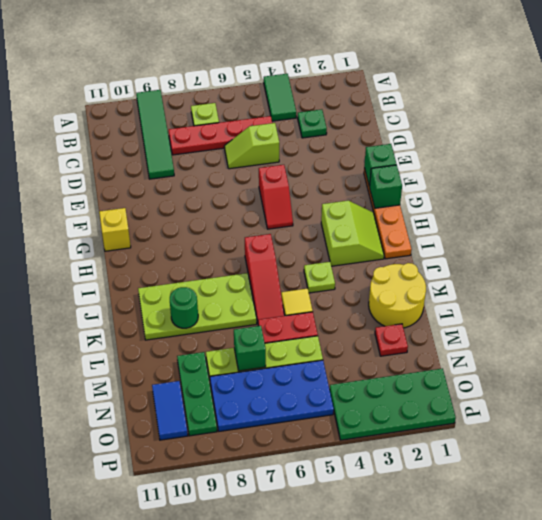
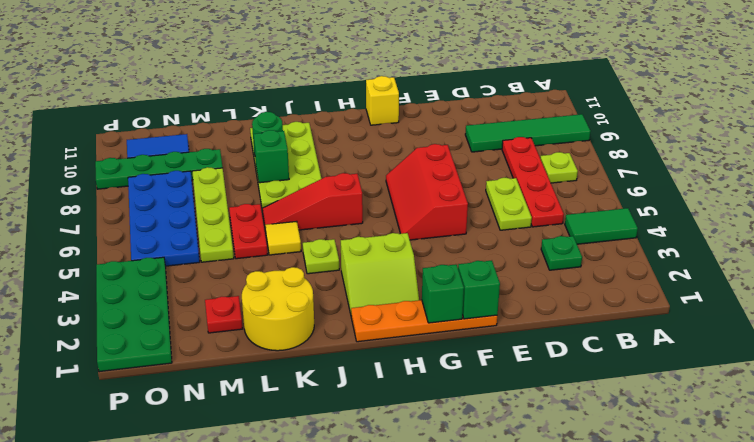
lime 1x2 slope [224,123,279,169] -> lime 1x2 plate [486,178,532,230]
red 1x2 slope [259,165,293,229] -> red 2x3 slope [386,144,468,240]
green 1x1 brick [234,326,266,371] -> green 1x1 brick moved to [254,130,289,183]
green 1x3 plate [177,352,217,436] -> green 1x4 plate [95,149,223,189]

